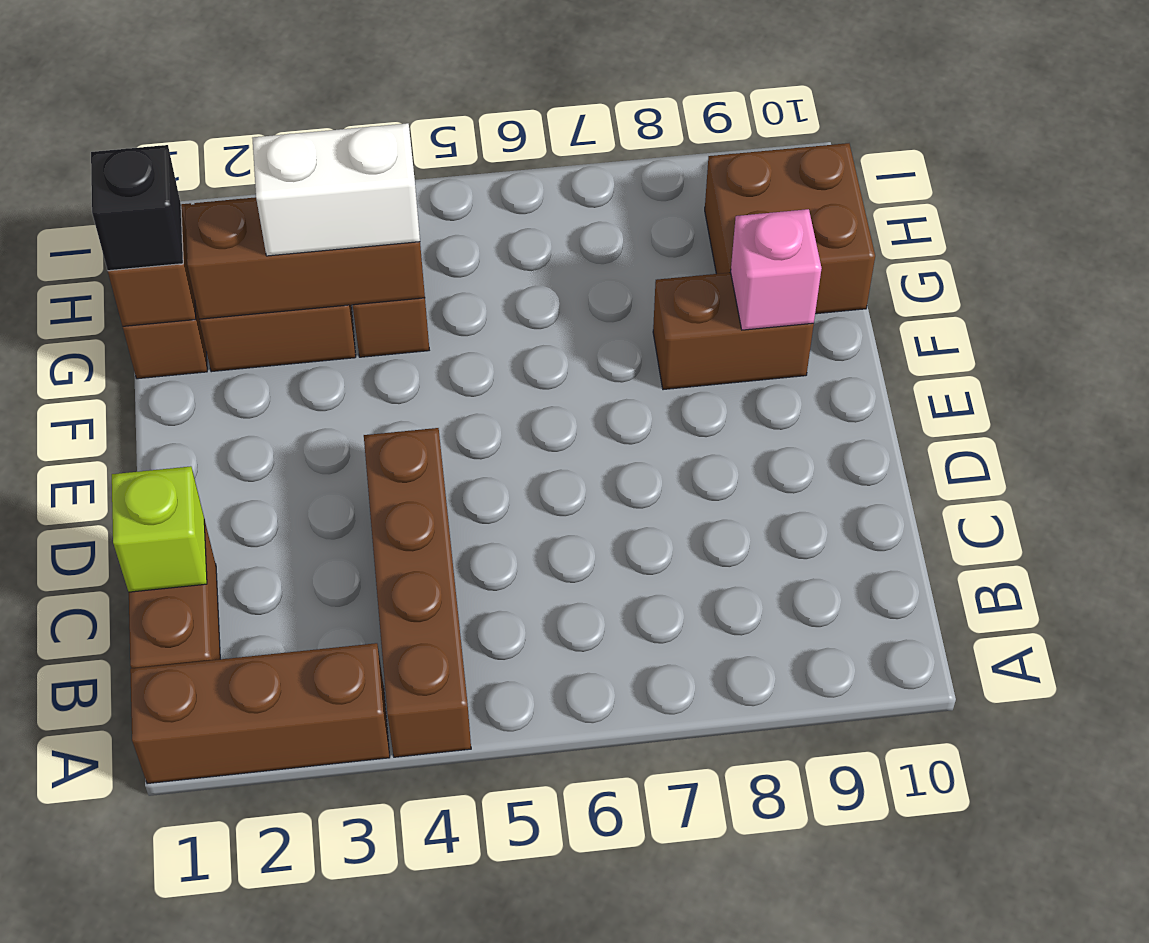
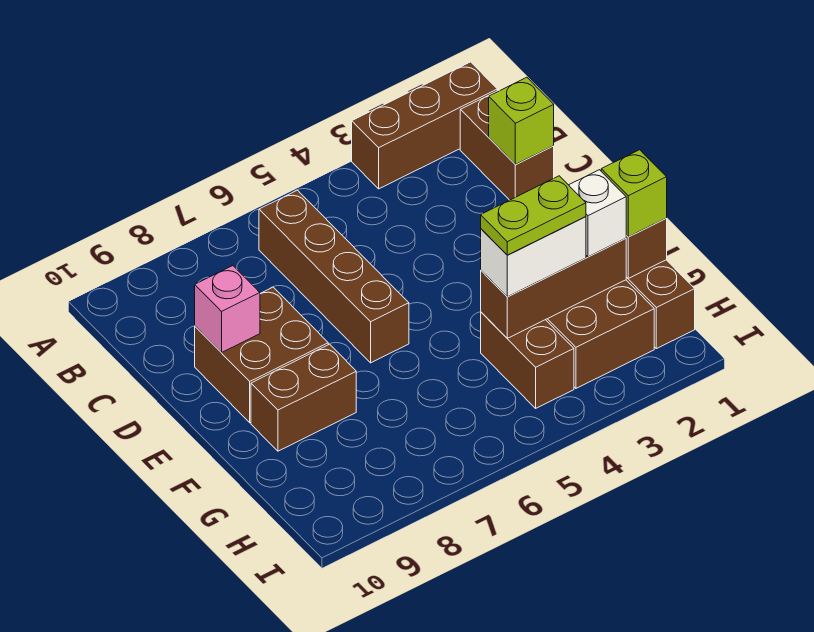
brown 1x4 brick [364,428,471,757] -> brown 1x4 brick moved to [259,190,409,363]
pink 1x1 brick [731,209,822,330] -> pink 1x1 brick moved to [195,266,260,353]
black 1x1 brick [91,145,183,271] -> lime 1x1 brick [601,150,667,237]
none -> white 1x1 brick [569,170,626,257]
none -> lime 1x2 plate [481,176,586,255]
brown 2x2 brick [705,143,875,314] -> brown 2x2 brick moved to [195,287,328,423]

